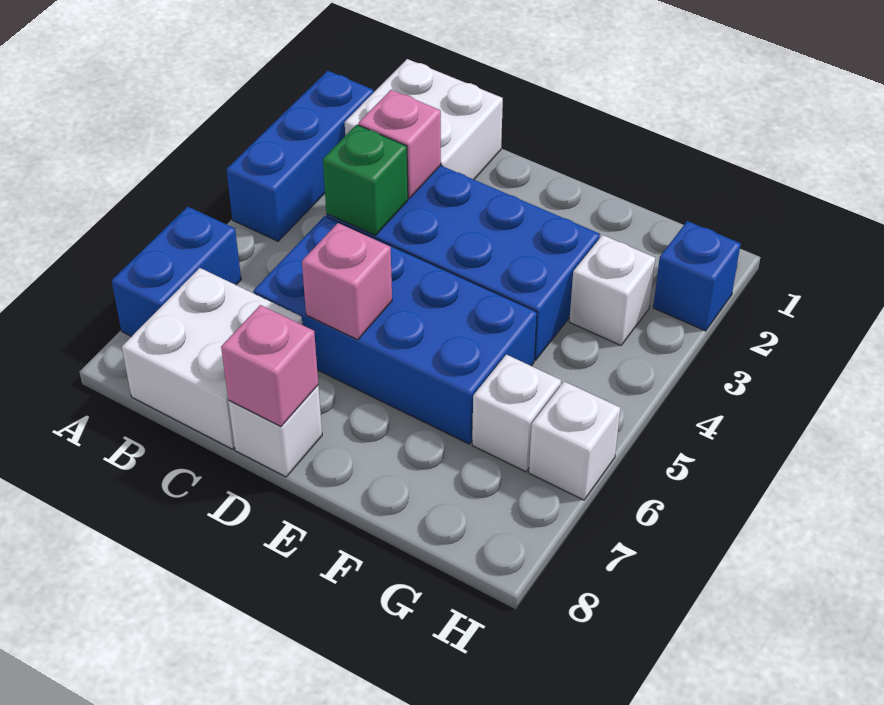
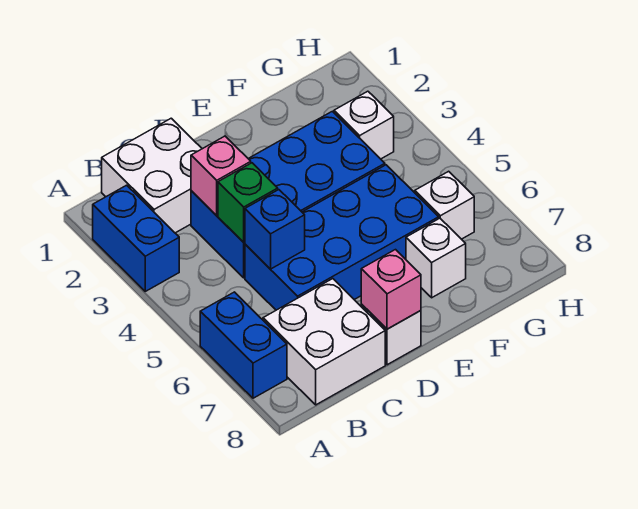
blue 1x3 brick [226,71,373,241] -> blue 1x2 brick [93,185,179,291]
pink 1x1 brick [302,223,392,340] -> none
blue 1x1 brick [653,221,741,331] -> blue 1x1 brick moved to [245,190,305,269]
white 1x1 brick [529,381,620,500] -> white 1x1 brick moved to [406,218,466,298]

